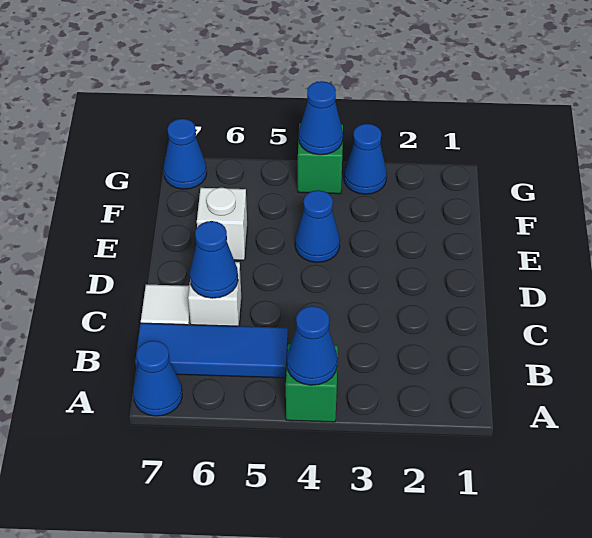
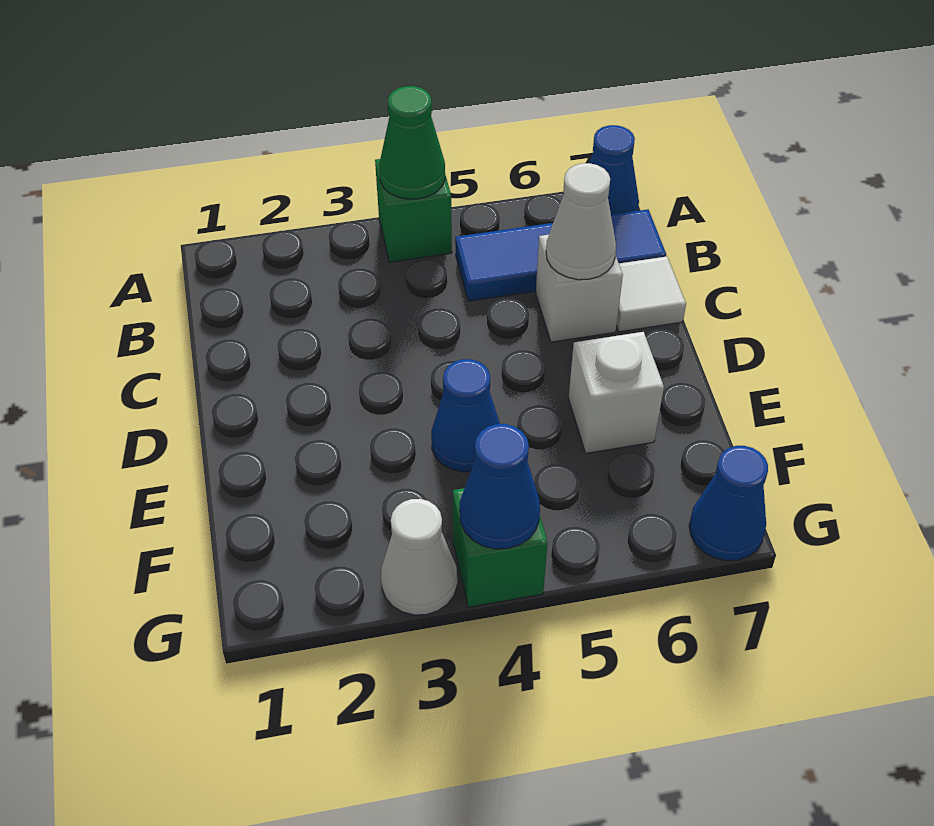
blue 1x1 cone [287,306,338,385] -> green 1x1 cone [379,86,445,199]
blue 1x1 cone [190,221,238,298] -> white 1x1 cone [546,163,616,280]
blue 1x1 cone [344,124,387,194] -> white 1x1 cone [381,499,457,615]

